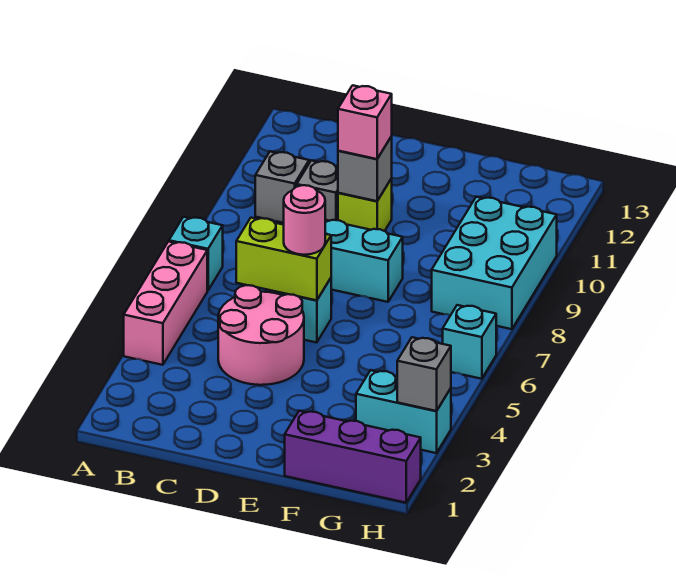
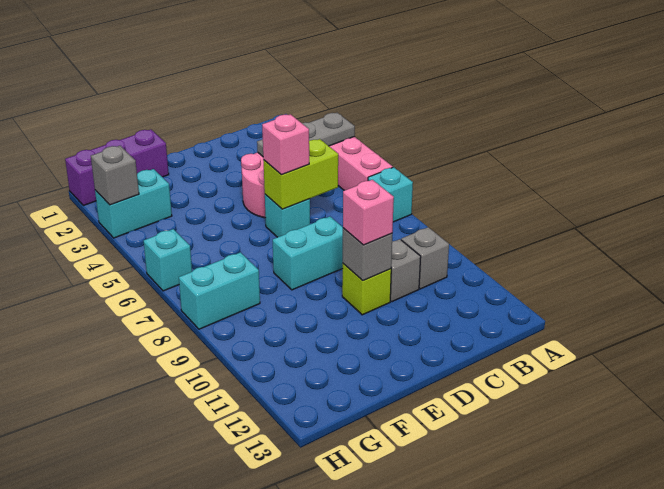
none -> grey 1x3 plate [257,113,355,156]
pink 1x1 round brick [284,185,325,255] -> pink 1x1 brick [262,114,309,175]
cyan 2x3 brick [432,197,557,329] -> cyan 1x2 brick [179,252,260,329]

